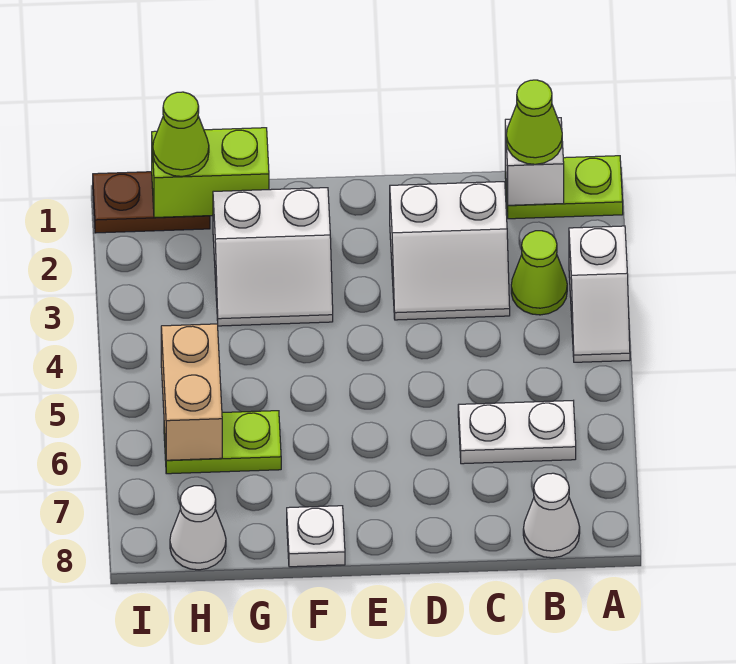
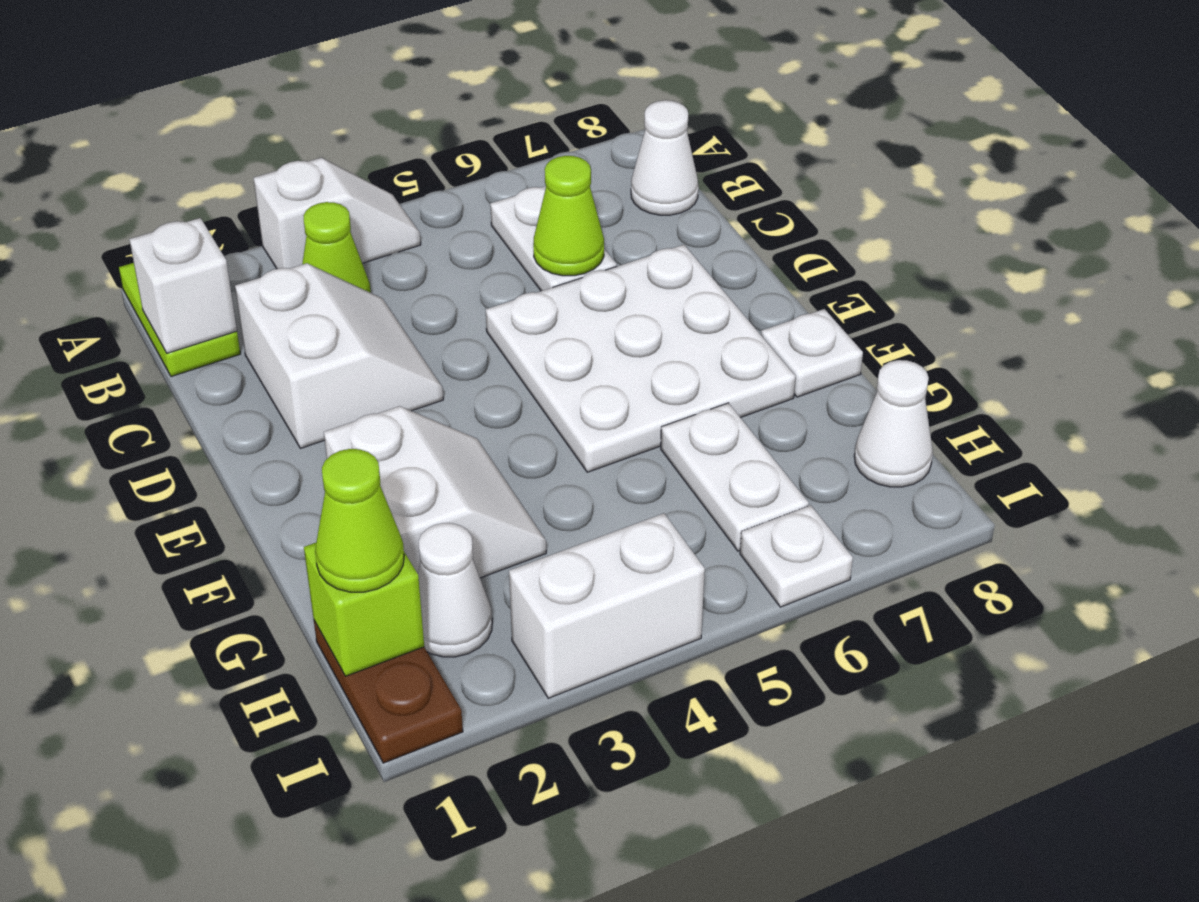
lime 1x1 cone [506,80,562,164] -> lime 1x1 cone moved to [533,156,604,276]
none -> white 3x3 plate [486,245,796,472]
lime 1x2 brick [152,128,269,217] -> lime 1x1 brick [304,543,424,676]
lime 1x2 plate [164,411,281,474] -> white 1x2 plate [661,403,809,551]
none -> white 1x1 cone [418,523,492,657]
tan 1x2 brick [161,324,222,460] -> none
none -> white 1x2 brick [509,513,705,698]
none -> white 1x1 plate [740,505,853,607]

